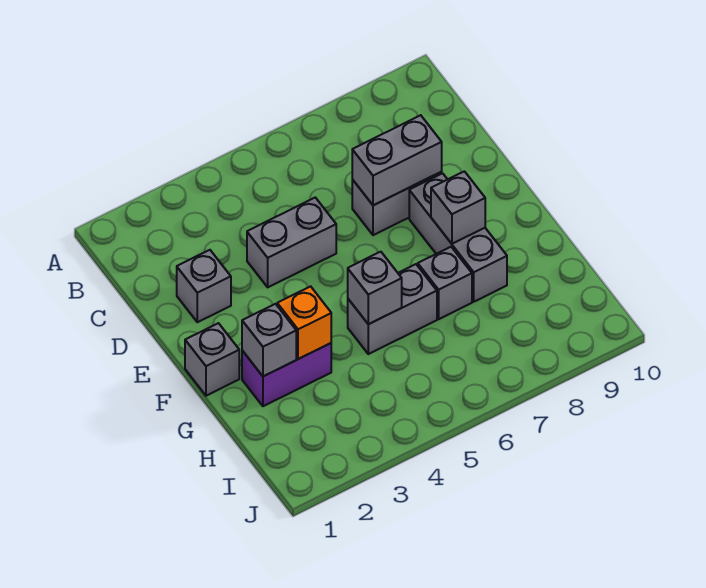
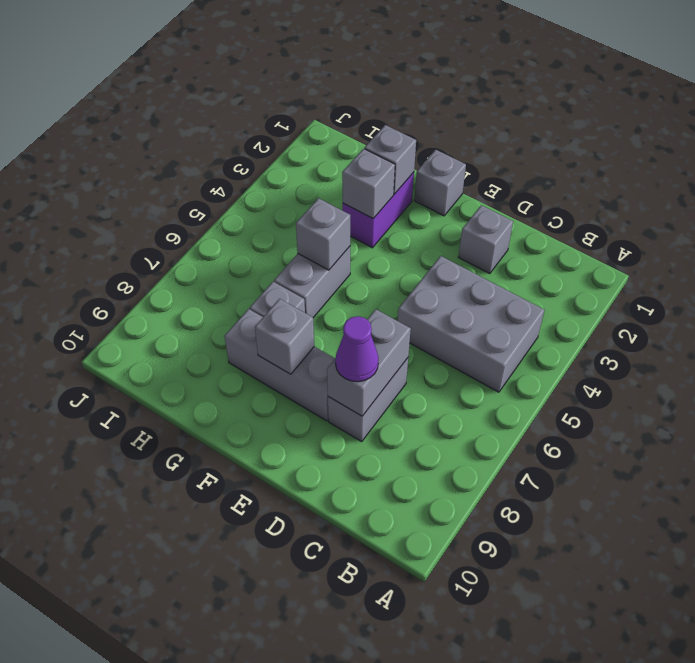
grey 1x2 brick [247,198,336,287] -> grey 2x3 brick [398,256,544,392]
none -> purple 1x1 cone [335,316,379,382]
orange 1x1 brick [277,286,331,359] -> grey 1x1 brick [342,149,395,219]

